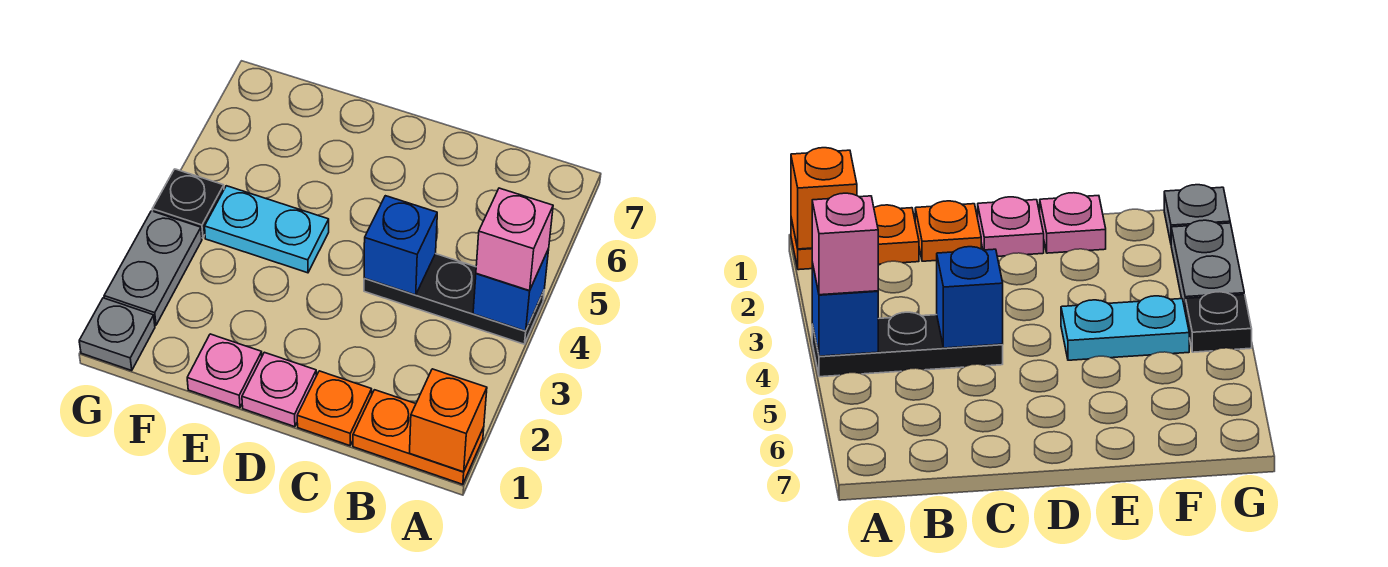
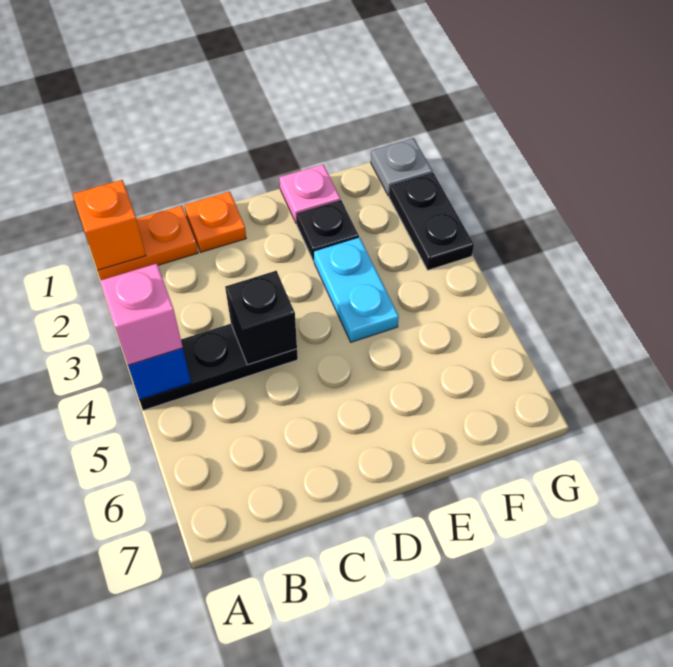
blue 1x1 brick [364,196,437,295] -> black 1x1 brick [225,271,297,365]
pink 1x1 plate [242,352,316,427] -> none
cyan 1x2 plate [205,186,329,273] -> cyan 1x2 plate turned to [314,237,399,342]
grey 1x2 plate [104,211,202,325] -> black 1x2 plate [389,173,474,270]
black 1x1 plate [152,169,224,238] -> black 1x1 plate moved to [296,200,359,261]

